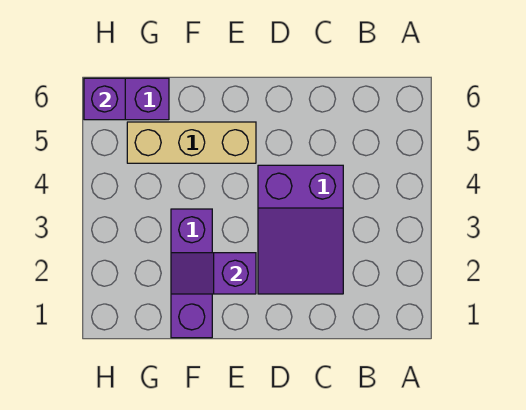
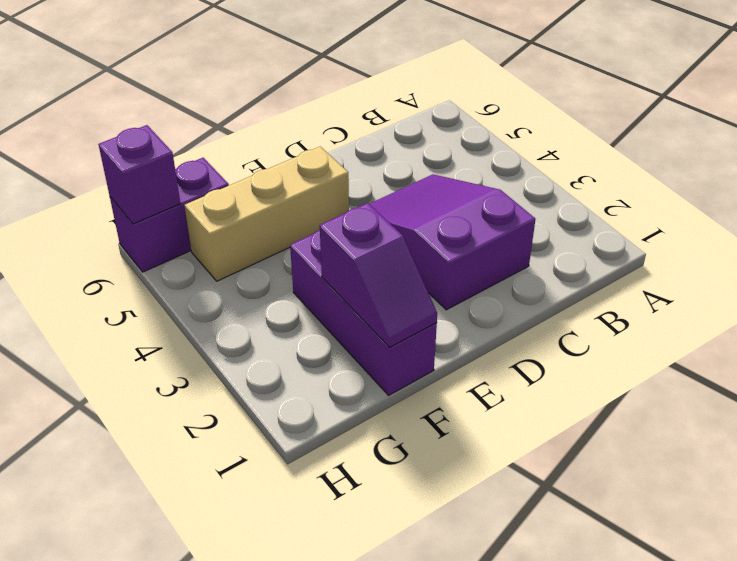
purple 2x3 slope [258,165,343,294] -> purple 2x3 slope turned to [370,174,535,310]
purple 1x2 slope [171,253,256,294] -> purple 1x2 slope turned to [320,203,437,347]

